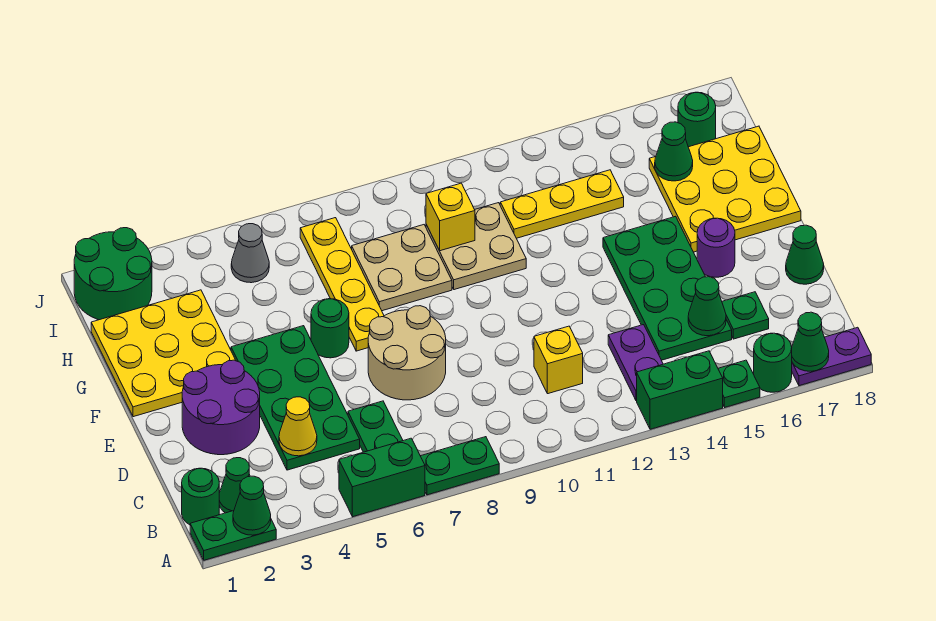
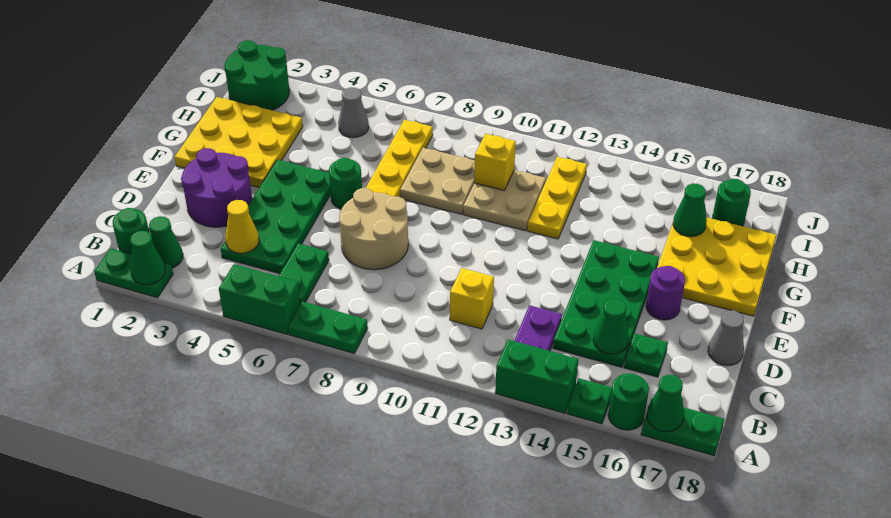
purple 1x2 plate [792,327,871,386] -> green 1x2 plate [641,399,725,456]
green 1x1 cone [786,225,824,284] -> grey 1x1 cone [708,310,744,366]
yellow 1x3 plate [500,170,624,238] -> yellow 1x3 plate turned to [527,157,587,239]

